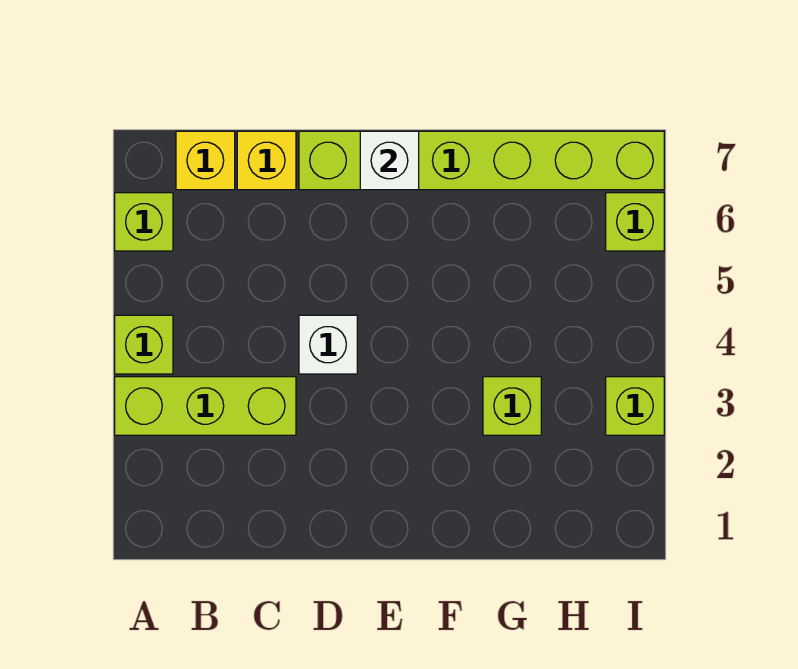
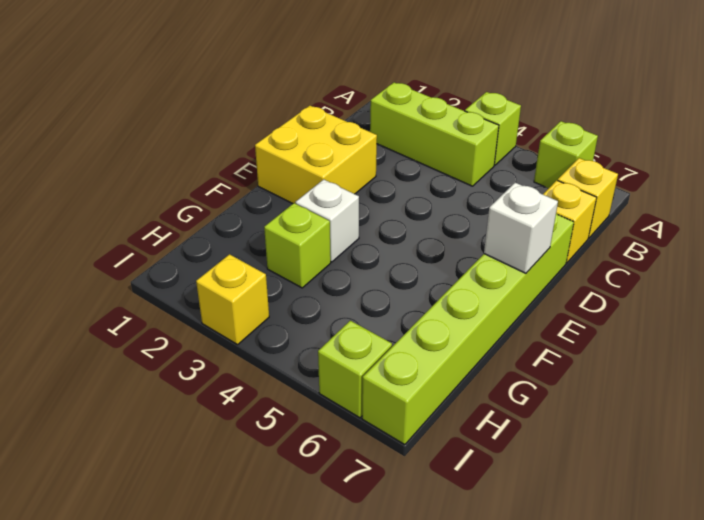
lime 1x3 brick [115,377,296,435] -> lime 1x3 brick turned to [370,82,499,186]
none -> yellow 2x2 brick [255,106,377,204]
white 1x1 brick [299,315,357,374] -> white 1x1 brick moved to [295,179,359,262]
lime 1x1 brick [606,377,664,435] -> yellow 1x1 brick [196,254,269,345]

